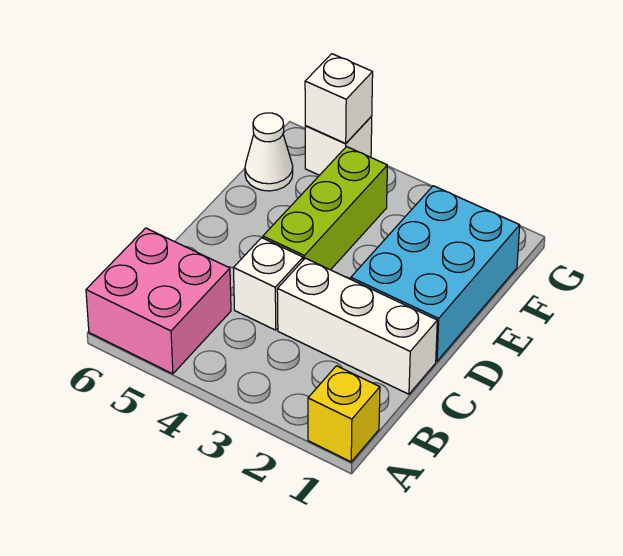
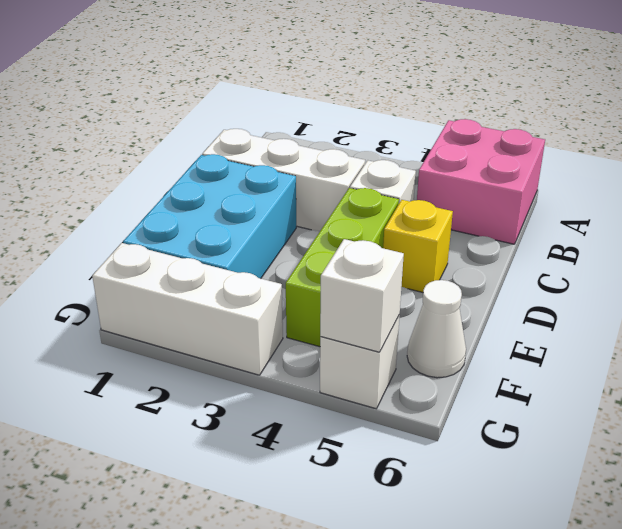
yellow 1x1 brick [308,366,380,462] -> yellow 1x1 brick moved to [383,200,453,292]
none -> white 1x3 brick [92,243,283,375]

